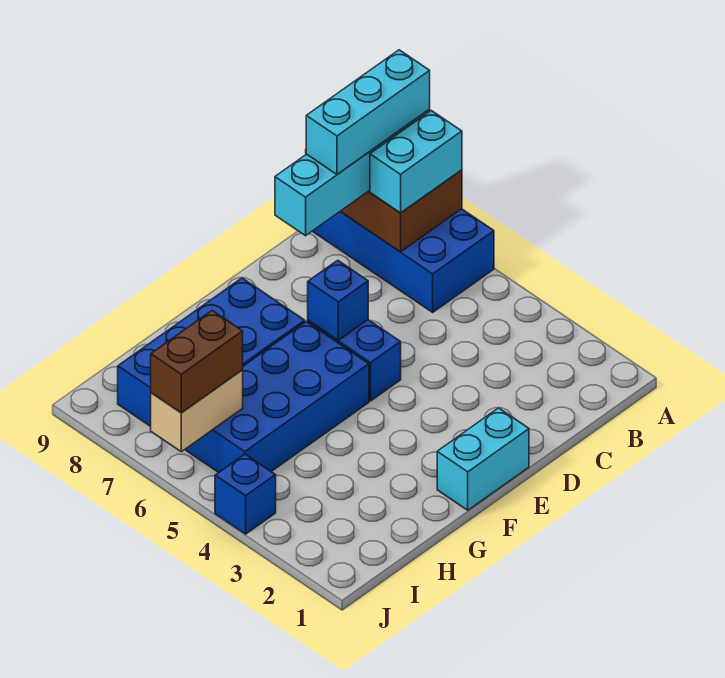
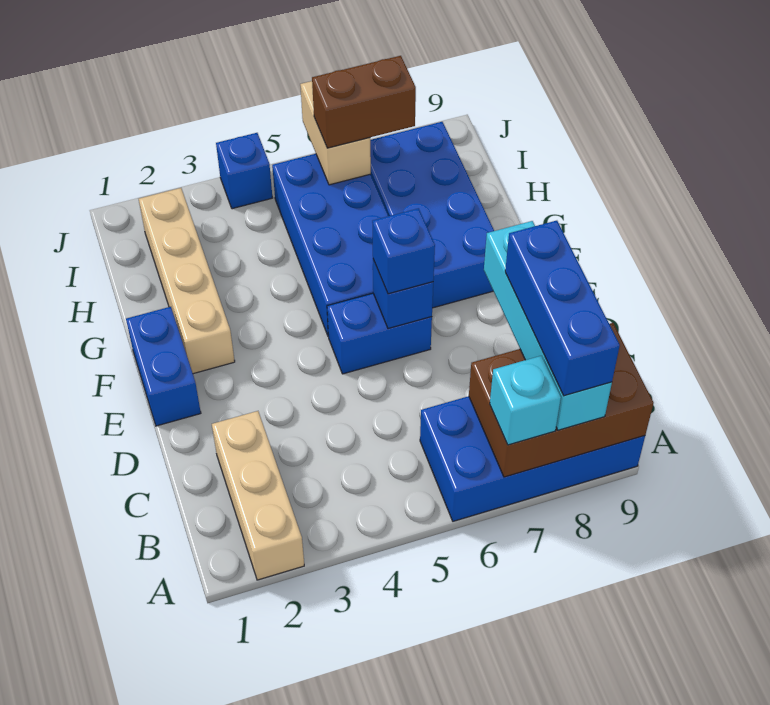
none -> tan 1x3 brick [212,411,304,580]
cyan 1x2 brick [370,111,462,213] -> cyan 1x1 brick [490,356,561,445]
cyan 1x3 brick [306,50,430,174] -> blue 1x3 brick [505,221,620,396]
cyan 1x2 brick [437,408,529,510] -> blue 1x2 brick [126,307,201,426]
none -> blue 1x1 brick [372,208,435,294]
none -> tan 1x4 brick [139,188,235,374]
brown 1x2 brick [151,311,243,413] -> brown 1x2 brick turned to [312,56,416,148]

